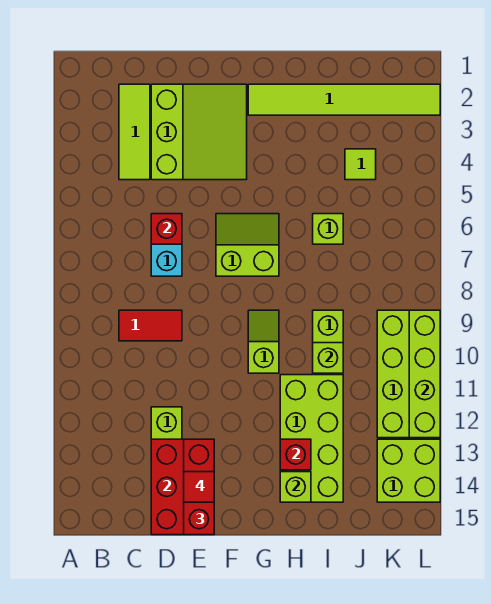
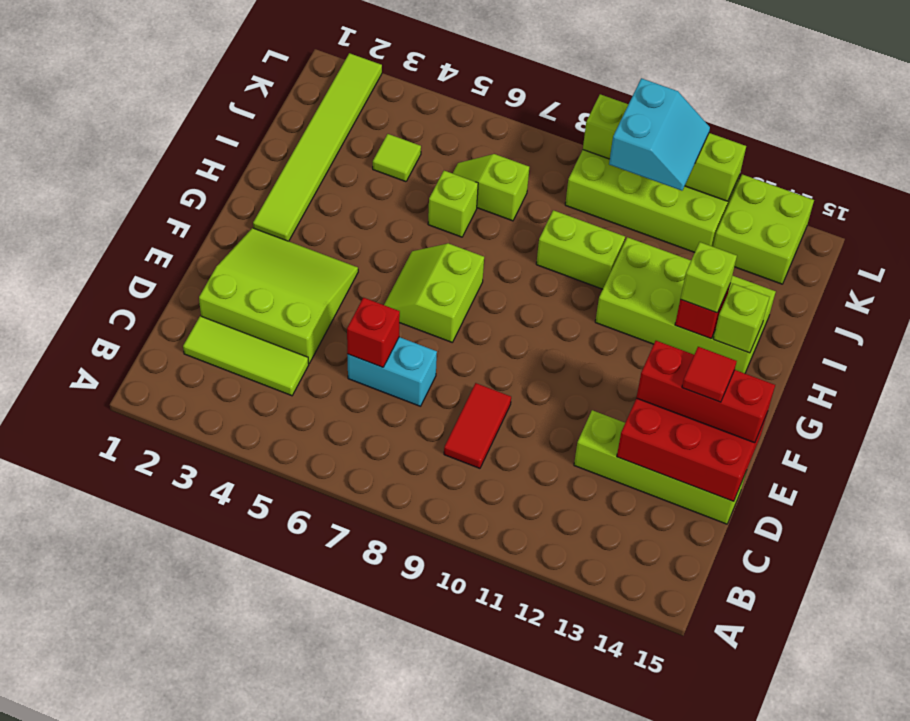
lime 1x2 slope [248,310,279,373] -> lime 1x2 slope moved to [453,154,529,221]
lime 1x1 brick [313,343,343,373] -> lime 1x1 brick moved to [680,242,737,313]
none -> cyan 2x2 slope [609,78,710,191]

